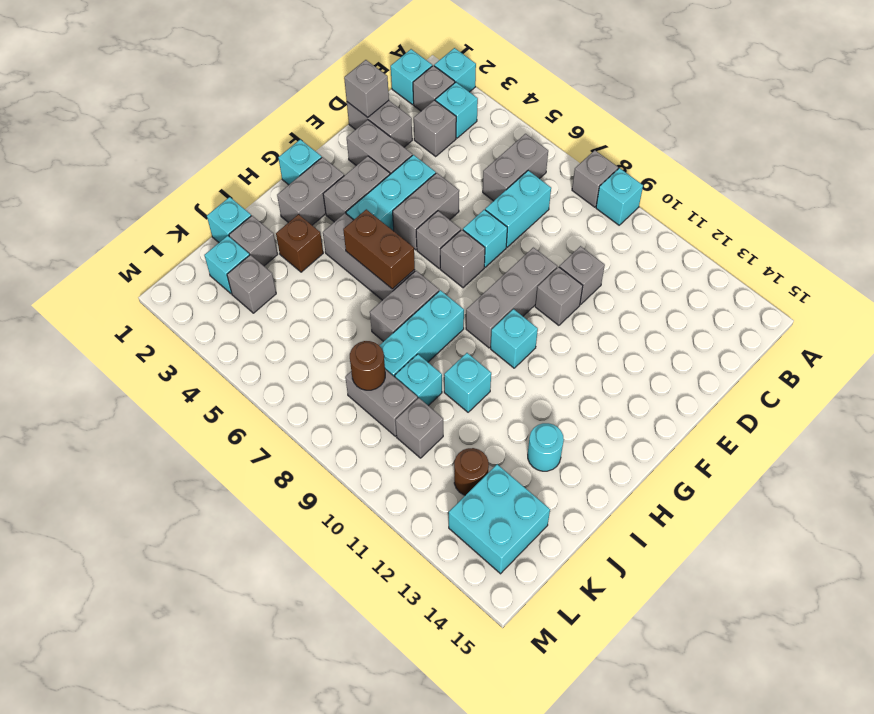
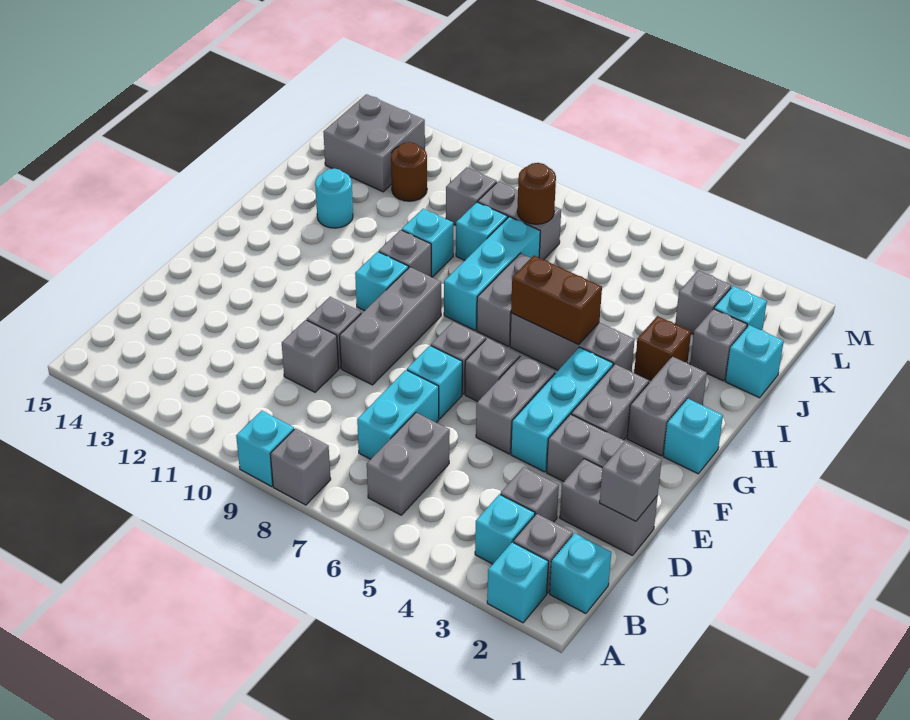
none -> grey 1x1 brick [379,230,431,277]
cyan 2x2 brick [449,464,550,574] -> grey 2x2 brick [323,94,425,192]

